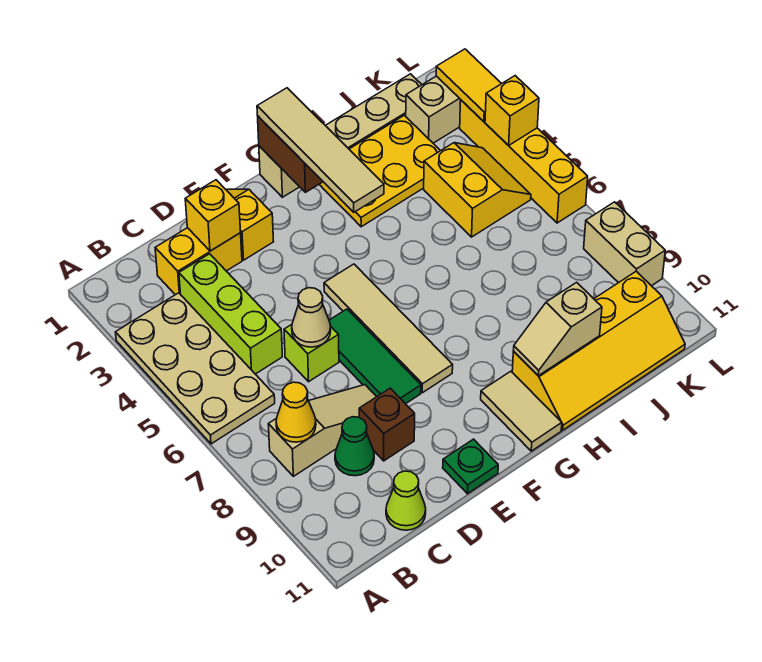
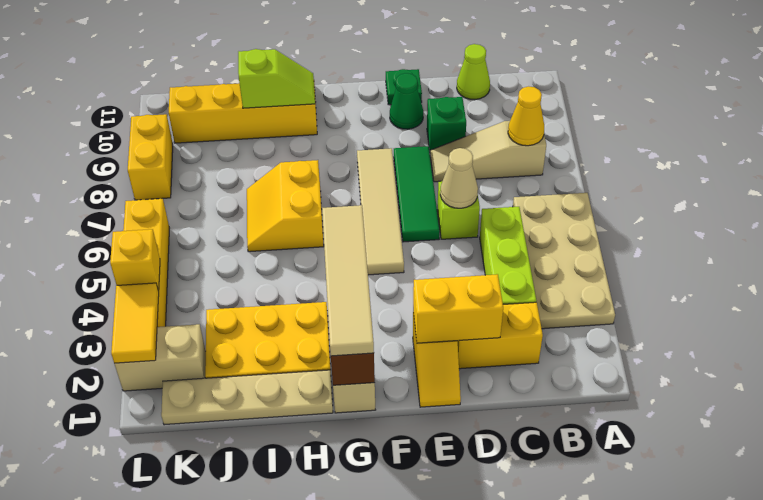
green 1x1 cone [335,417,374,476] -> green 1x1 cone moved to [390,73,423,129]
yellow 1x1 brick [185,180,241,251] -> yellow 1x2 brick [413,274,503,343]
brown 1x1 brick [359,388,415,461] -> green 1x1 brick [427,97,466,150]
tan 1x2 tile [481,371,562,451] -> none
tan 1x2 slope [513,282,602,376] -> lime 1x2 slope [238,49,315,108]
yellow 2x2 slope [424,143,531,237] -> yellow 2x2 slope moved to [247,160,324,252]
tan 1x2 brick [584,202,665,286] -> yellow 1x2 brick [128,114,173,200]

